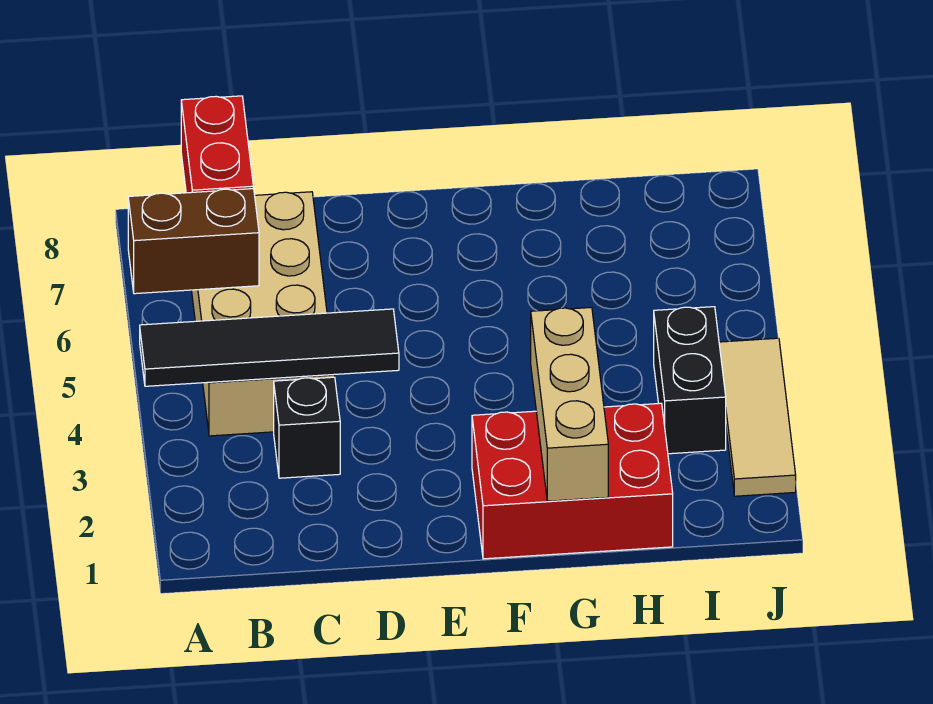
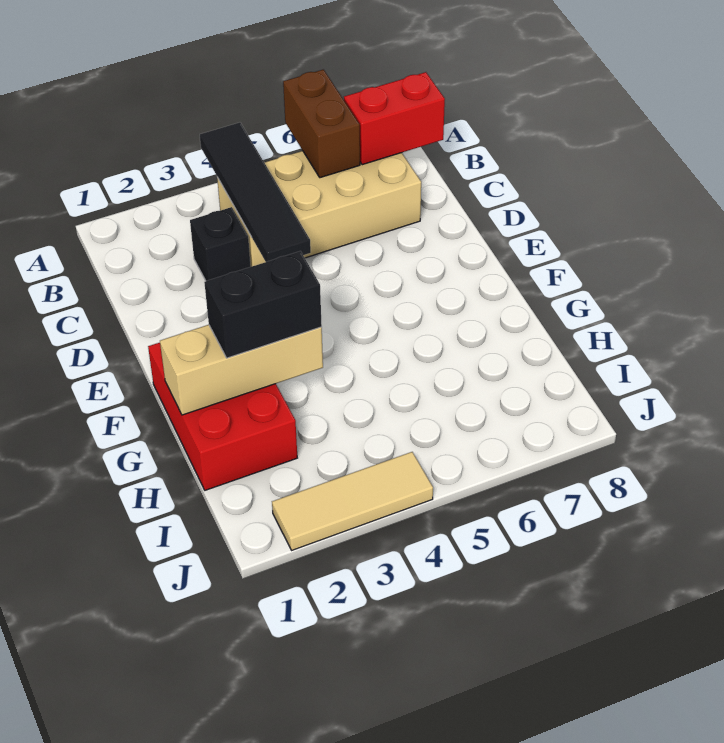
black 1x2 brick [654,307,726,454] -> black 1x2 brick moved to [204,251,322,358]

